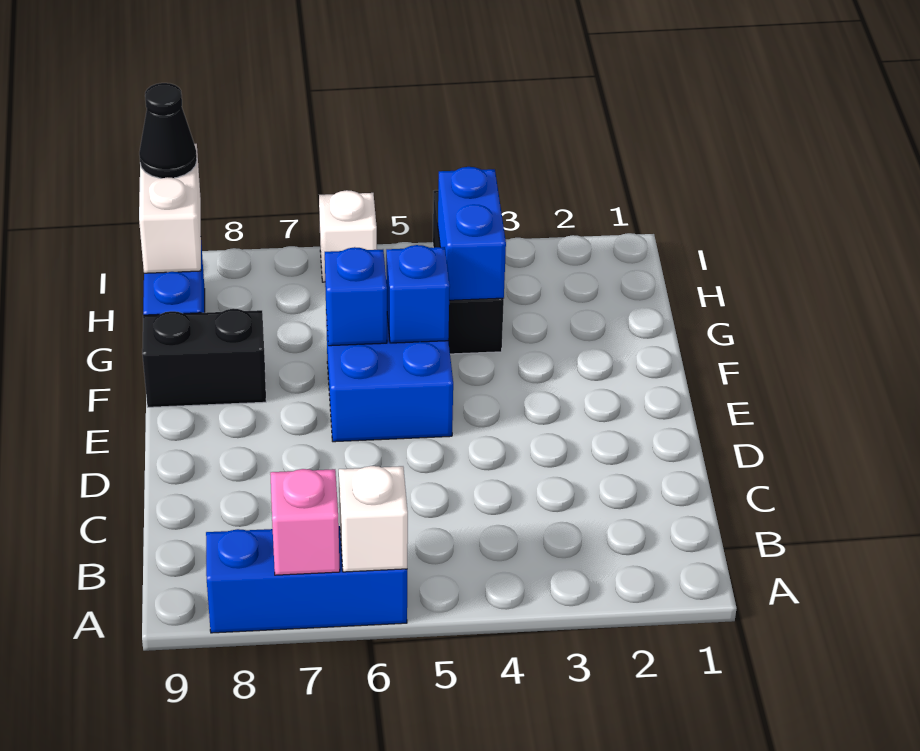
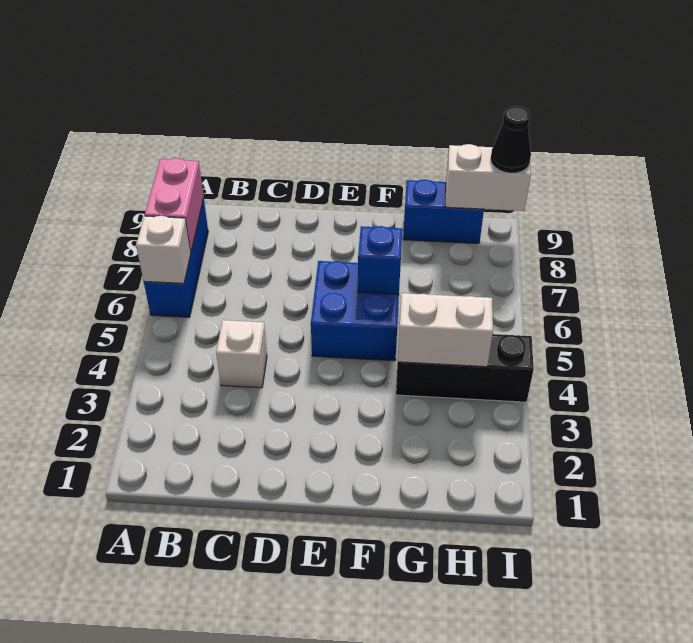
pink 1x1 brick [270,469,340,575] -> pink 1x2 brick [145,158,204,253]
blue 1x1 brick [386,245,450,343] -> none
black 1x2 brick [142,309,266,407] -> none
blue 1x2 brick [438,167,506,300] -> white 1x2 brick [398,293,493,367]
white 1x1 brick [319,190,377,282] -> white 1x1 brick moved to [216,320,267,388]

